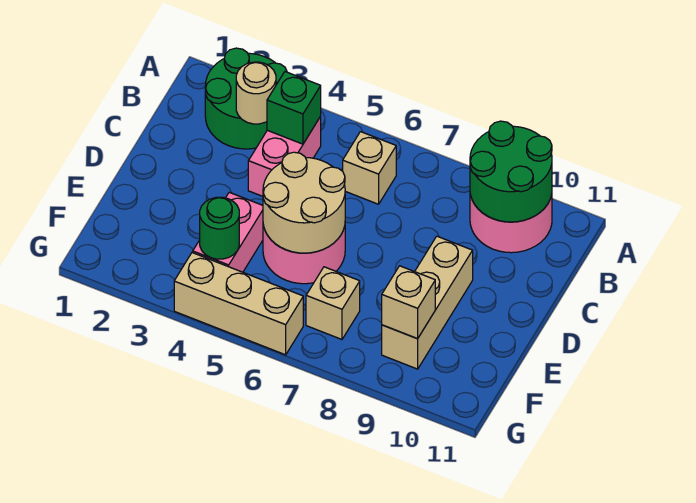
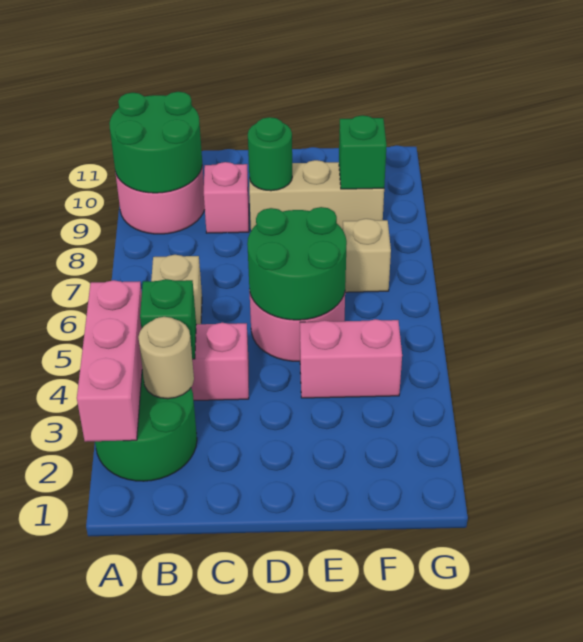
none -> pink 1x3 brick [77,280,142,442]
none -> pink 1x1 brick [204,162,249,233]
tan 2x2 round brick [263,152,345,253] -> green 2x2 round brick [247,207,347,320]
green 1x1 round brick [200,197,239,259] -> green 1x1 round brick moved to [248,117,292,191]
tan 1x1 brick [382,266,435,339] -> green 1x1 brick [339,115,387,189]
tan 1x3 brick [174,253,303,355] -> none

